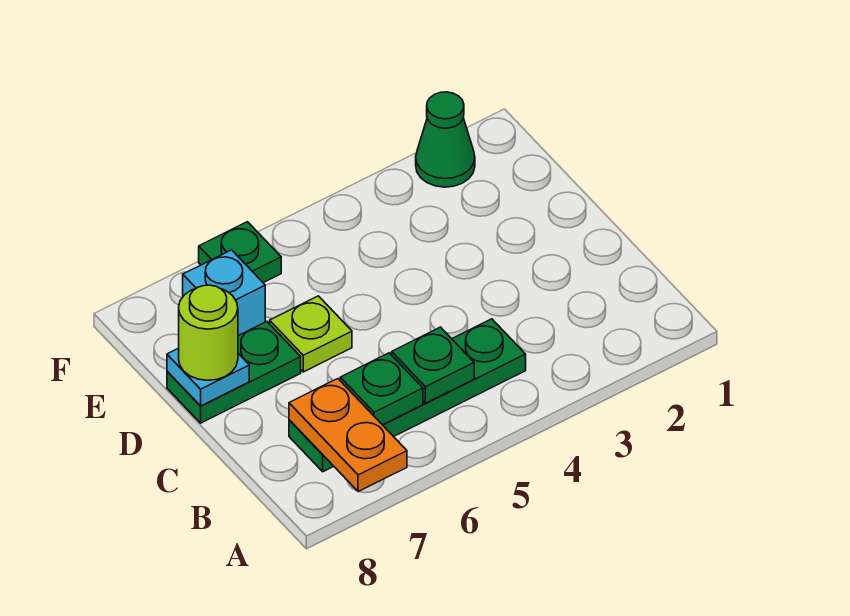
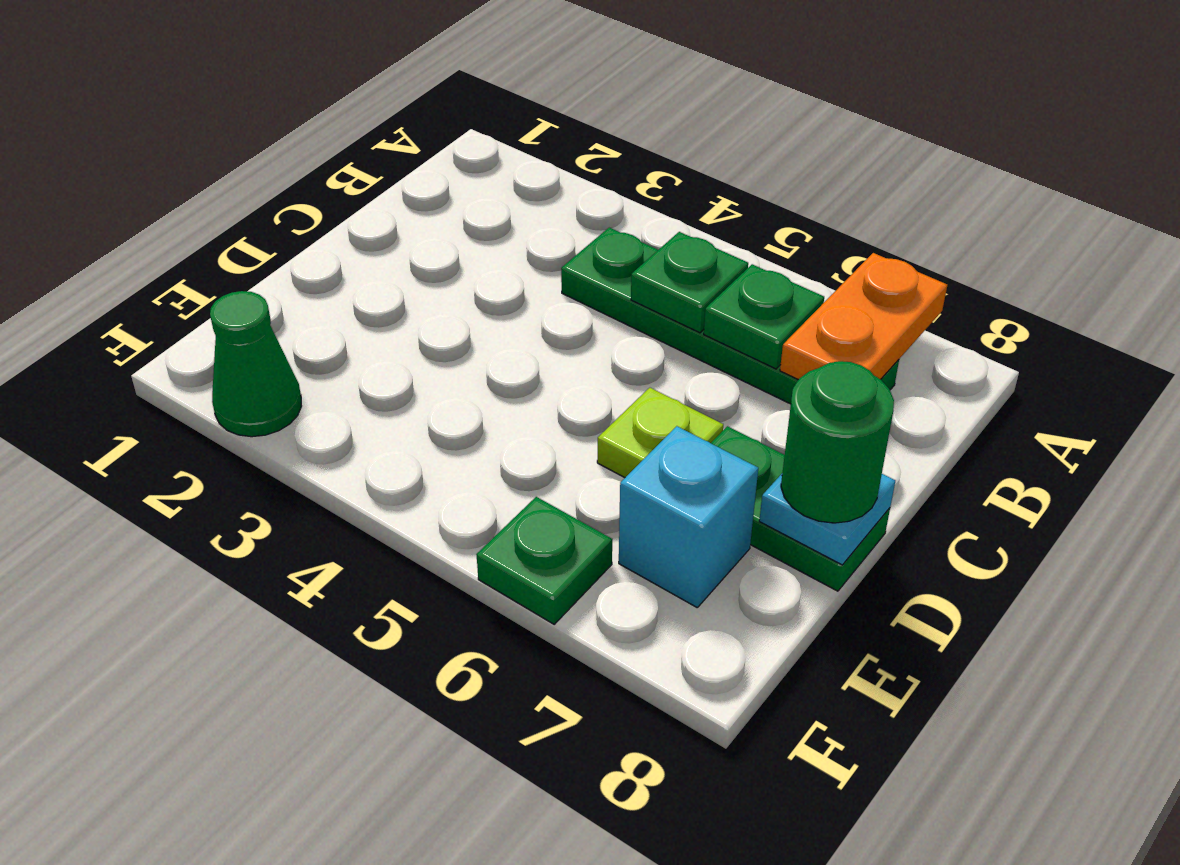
lime 1x1 round brick [179,285,238,380] -> green 1x1 round brick [781,361,894,523]

